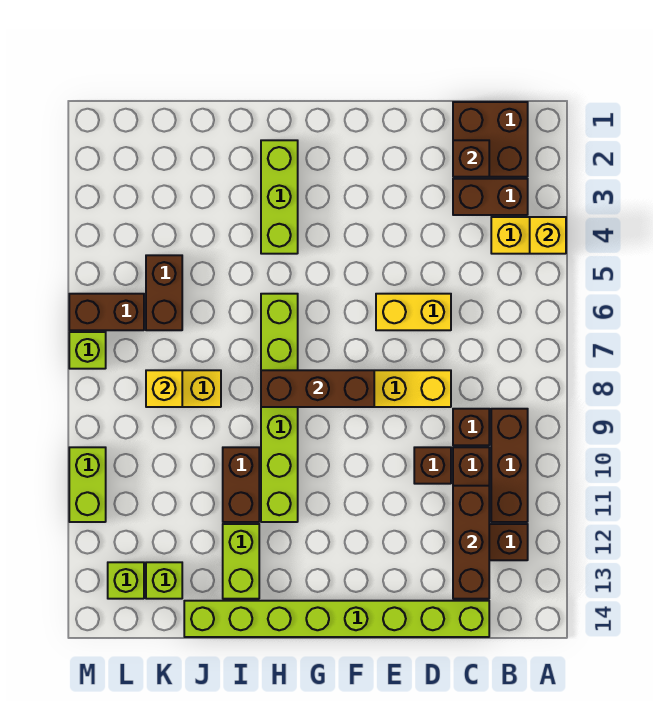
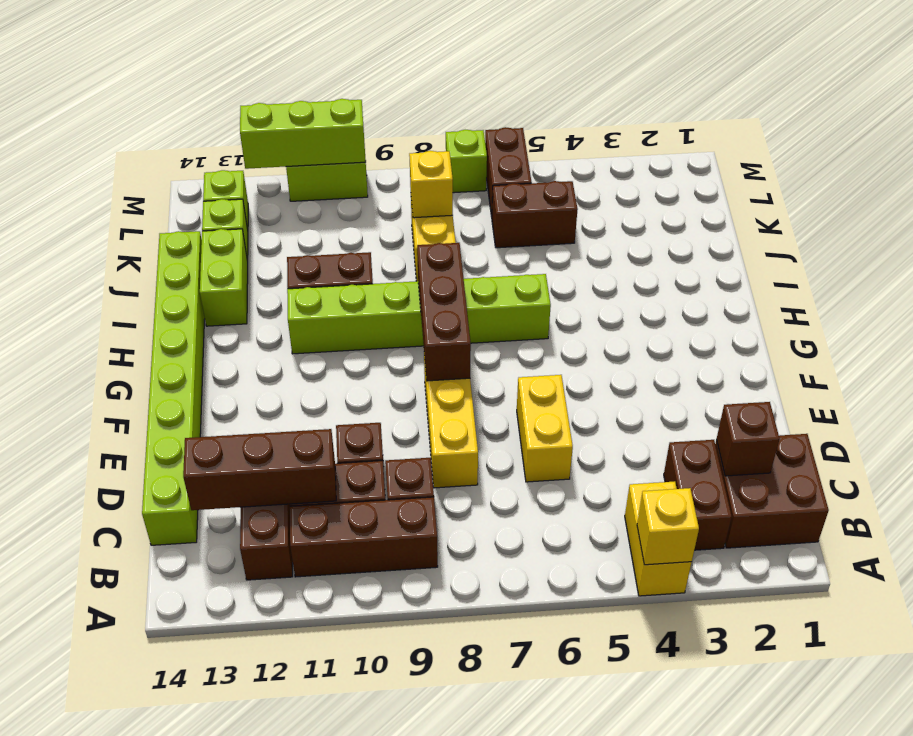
lime 1x3 brick [261,140,298,254] -> lime 1x3 brick moved to [240,99,366,169]
lime 1x2 brick [223,524,259,599] -> lime 1x2 brick turned to [200,229,248,326]

